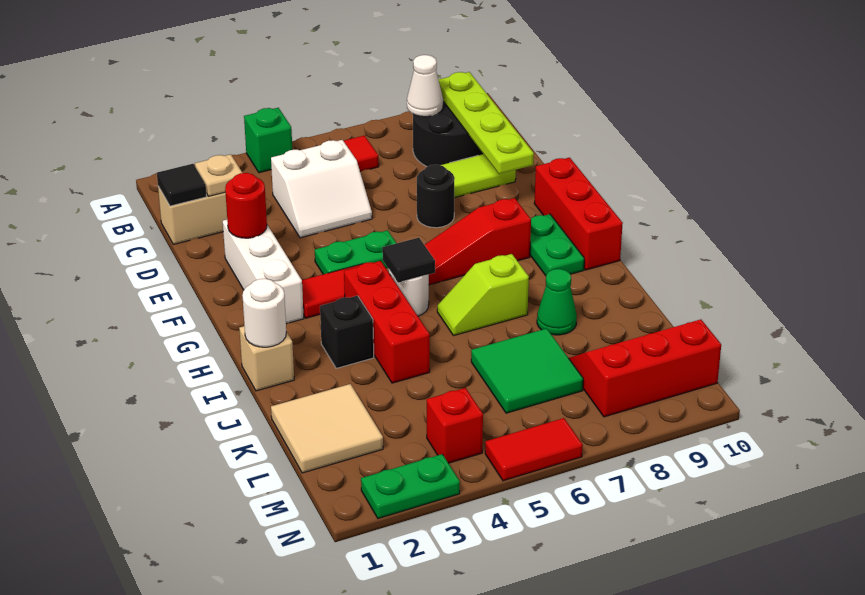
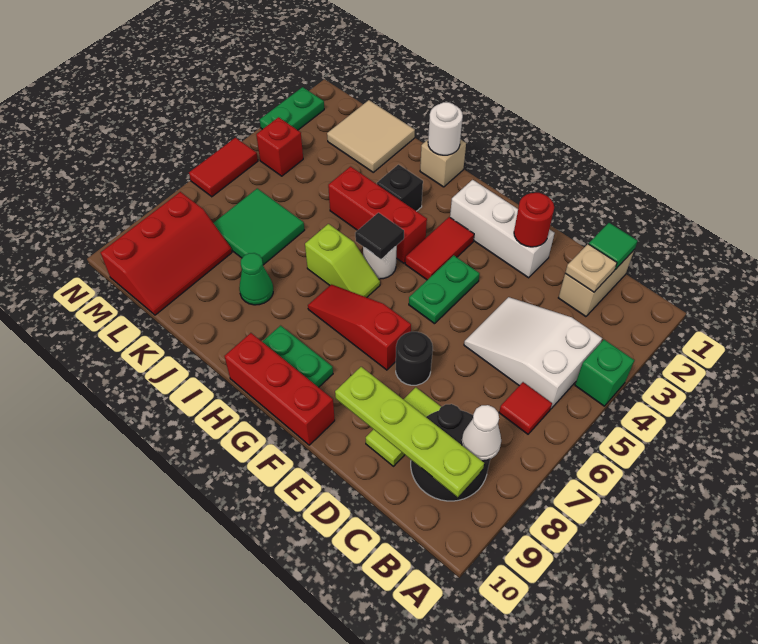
black 1x1 tile [157,164,207,206] -> green 1x1 tile [589,223,638,270]
white 2x2 slope [271,140,372,238] -> white 2x3 slope [464,297,602,409]
red 1x3 slope [425,198,531,285] -> red 1x3 slope turned to [308,284,411,370]
lime 1x2 slope [437,254,529,336] -> lime 1x2 slope turned to [305,224,380,297]

